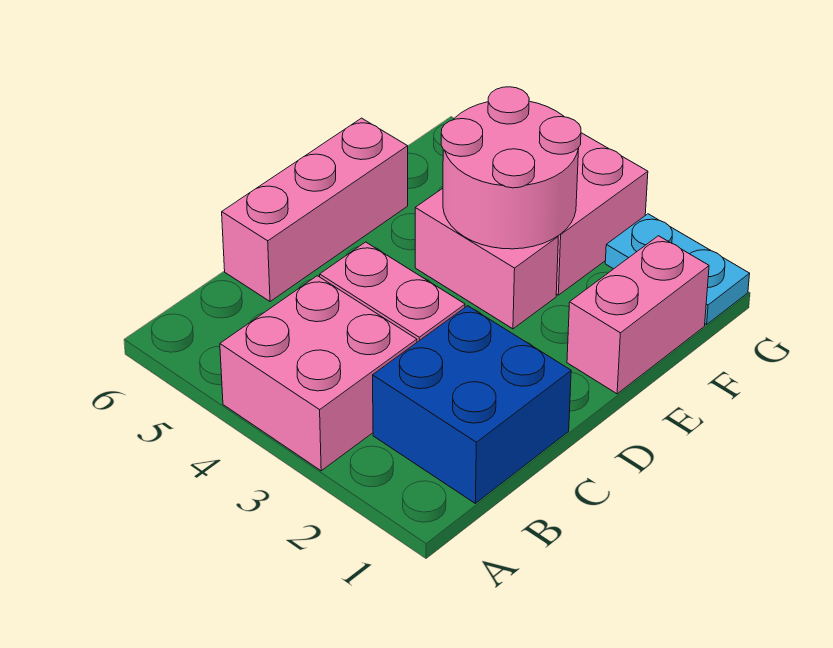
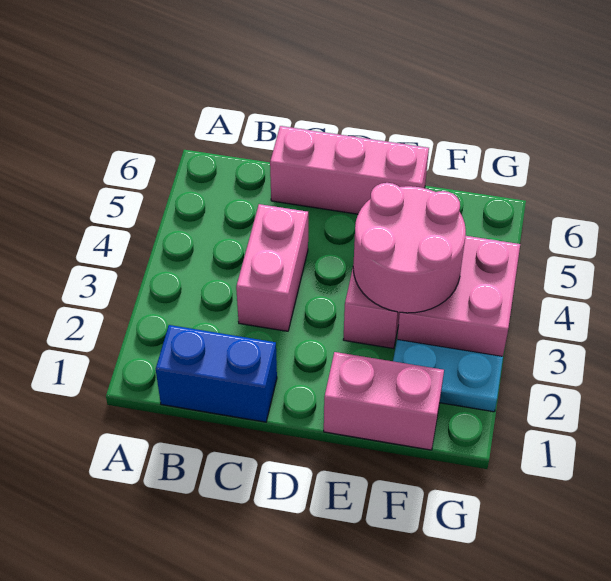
pink 2x2 brick [220,276,417,471] -> none
blue 2x2 brick [373,306,571,503] -> blue 1x2 brick [156,325,277,422]
cyan 1x2 plate [605,214,750,324] -> cyan 1x2 plate turned to [393,340,503,412]

